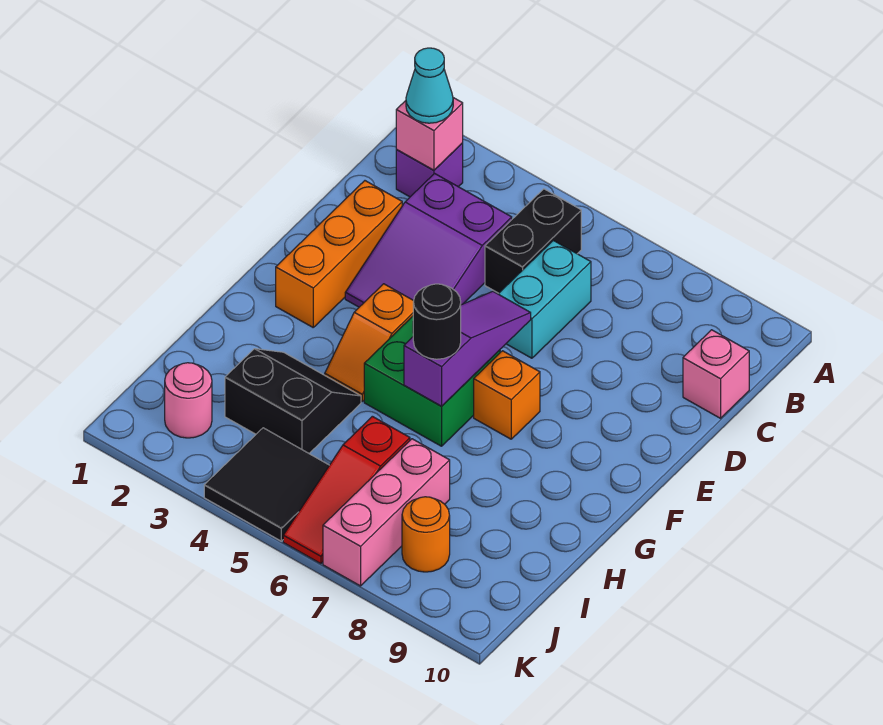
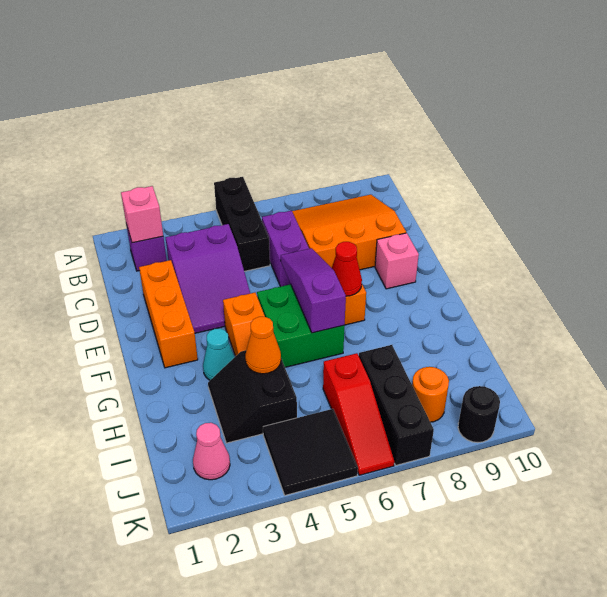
cyan 1x1 cone [406,48,453,123] -> cyan 1x1 cone moved to [203,329,235,380]
black 1x2 brick [485,189,581,293] -> black 1x3 brick [214,177,270,271]
none -> orange 3x3 slope [292,195,406,270]
cyan 1x2 brick [499,241,591,358] -> purple 1x2 brick [262,211,309,287]
pink 1x1 brick [683,330,749,418] -> pink 1x1 brick moved to [375,233,419,289]
none -> red 1x1 cone [332,242,362,296]
black 1x1 round brick [413,284,461,359] -> black 1x1 round brick moved to [458,386,500,443]
black 2x2 slope [225,349,361,453] -> black 2x2 slope turned to [208,350,297,443]
none -> orange 1x1 cone [245,317,281,374]
pink 1x3 brick [323,439,450,586] -> black 1x3 brick [359,345,434,465]
pink 1x1 round brick [165,363,212,438] -> pink 1x1 cone [193,423,230,480]

